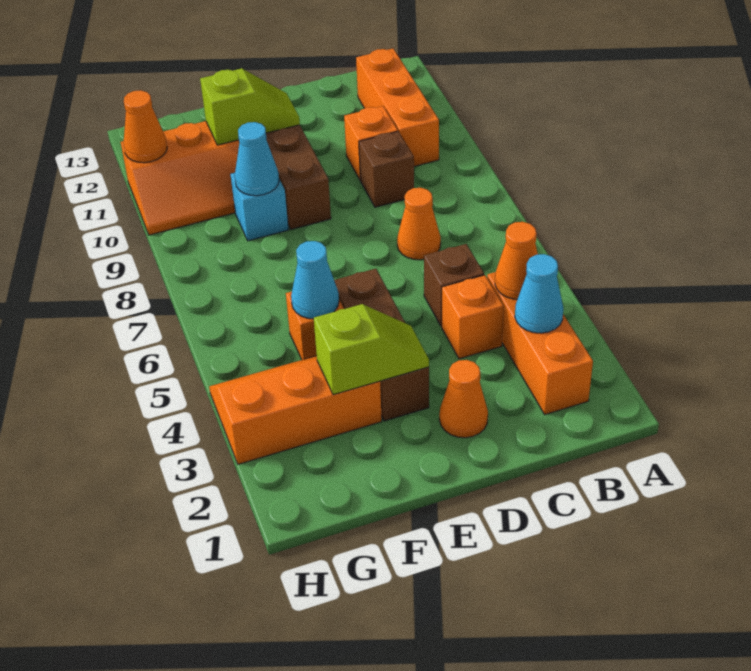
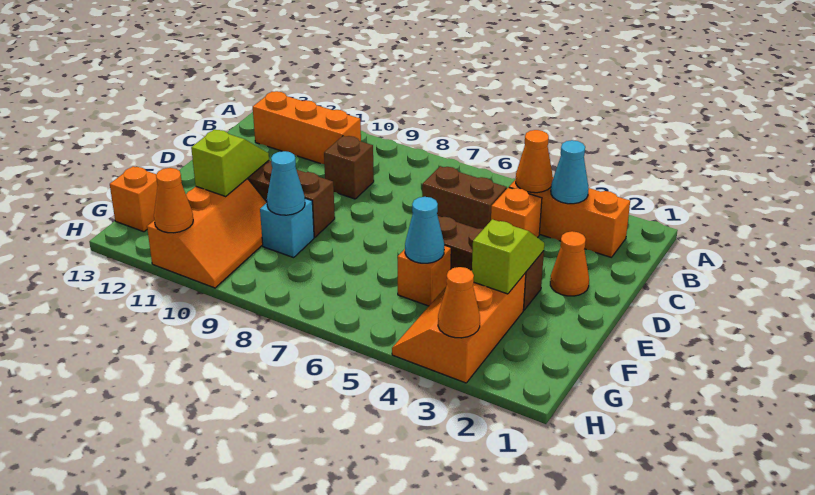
brown 1x1 brick [424,244,484,326] -> brown 1x2 brick [422,166,507,229]
orange 1x1 cone [397,188,441,260] -> orange 1x1 cone moved to [438,267,480,338]
orange 1x1 brick [344,106,398,180] -> orange 1x1 brick moved to [110,166,158,232]

